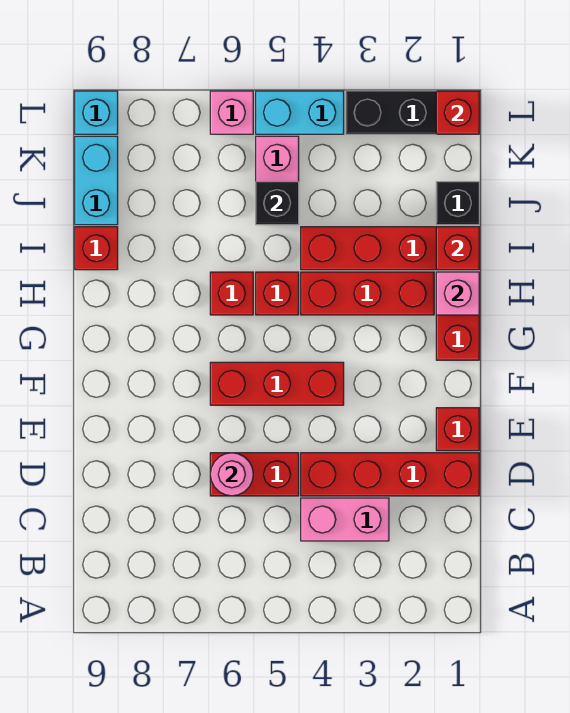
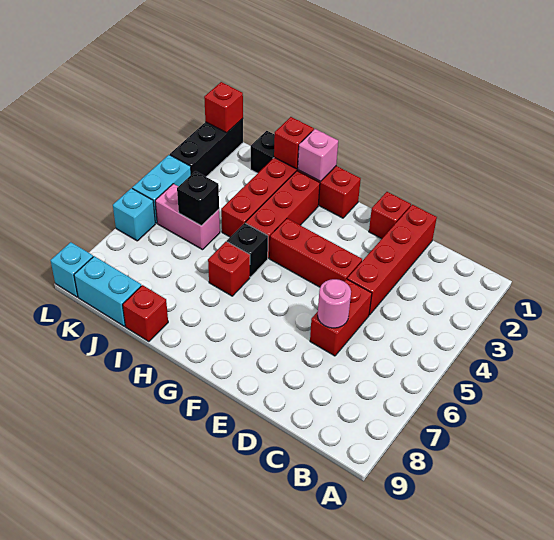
pink 1x2 brick [301,498,389,541] -> none
red 1x3 brick [210,362,344,405] -> red 1x3 brick turned to [270,218,362,287]
red 1x1 brick [256,272,299,315] -> black 1x1 brick [227,223,268,277]
pink 1x1 brick [210,91,253,134] -> cyan 1x1 brick [113,188,155,241]

